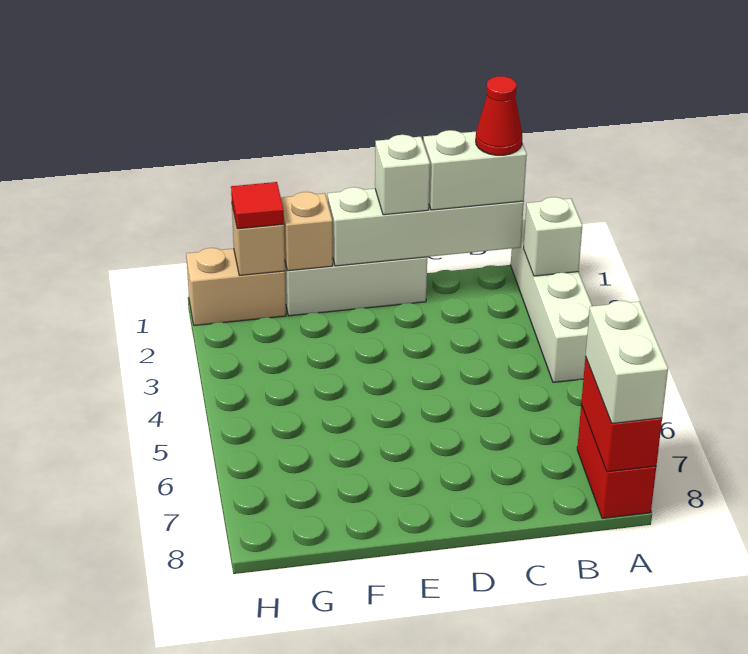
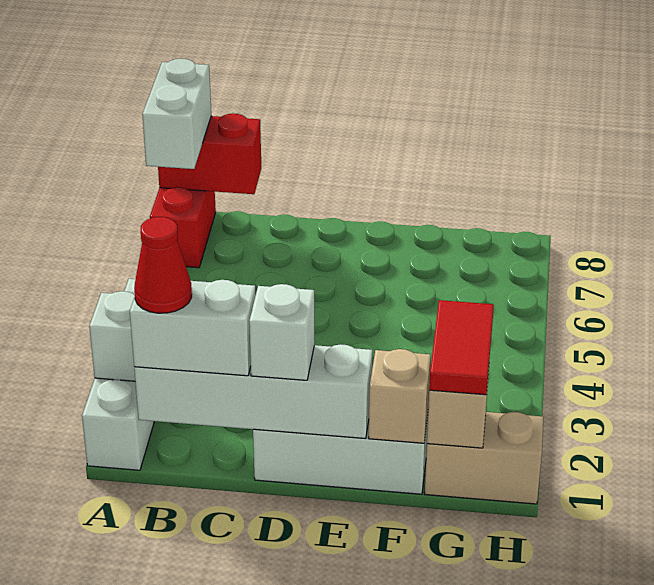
red 1x2 brick [581,356,662,472] -> red 1x2 brick turned to [158,113,261,194]
red 1x1 tile [231,182,284,229] -> red 1x2 tile [429,300,494,395]

